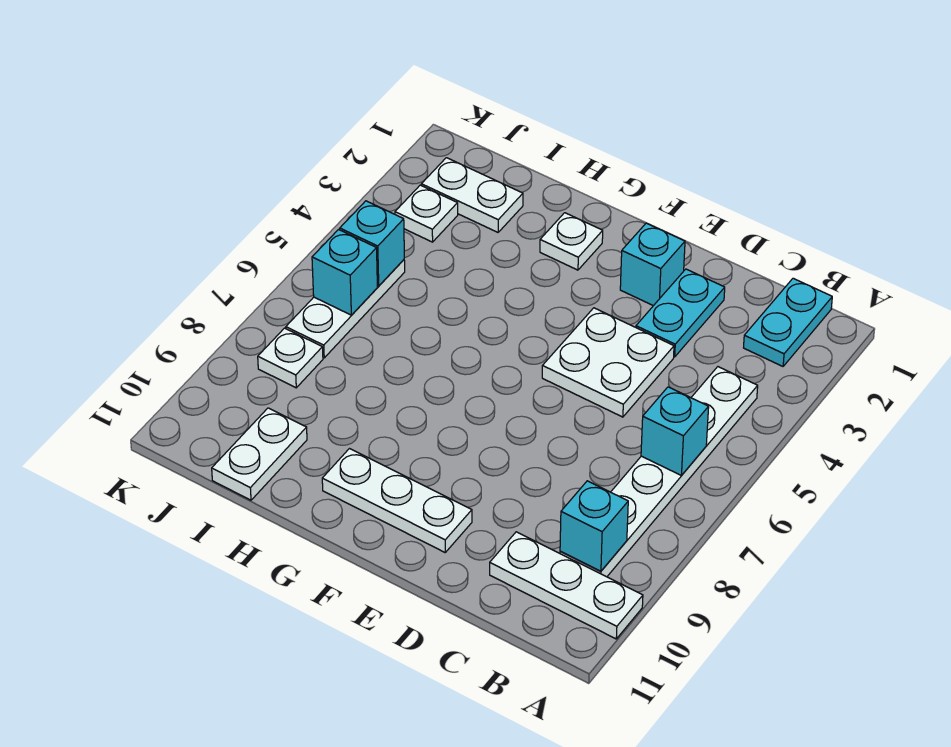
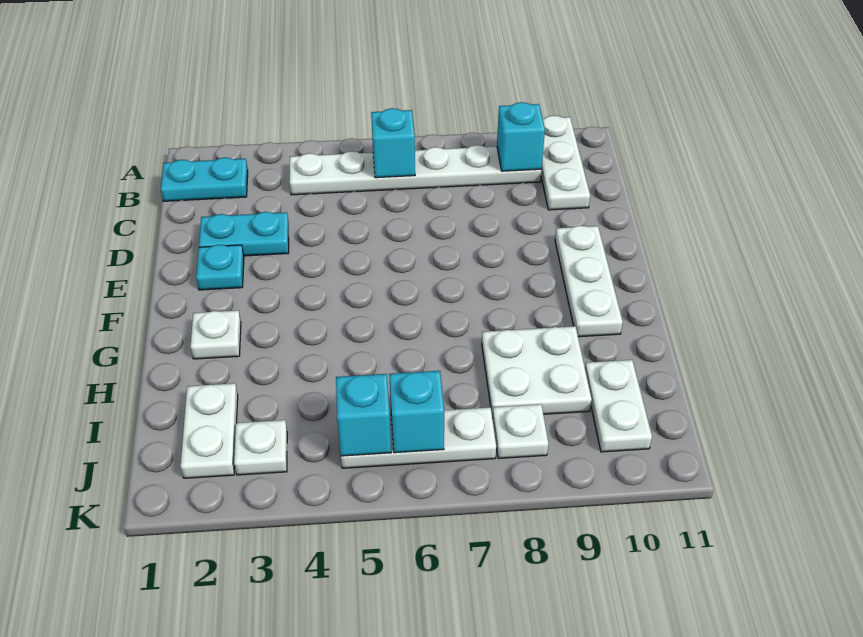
white 2x2 plate [542,308,674,417] -> white 2x2 plate moved to [482,326,592,417]
cyan 1x1 brick [620,223,685,306] -> cyan 1x1 plate [196,245,244,290]
white 1x2 plate [212,408,307,500] -> white 1x2 plate turned to [585,360,652,452]

